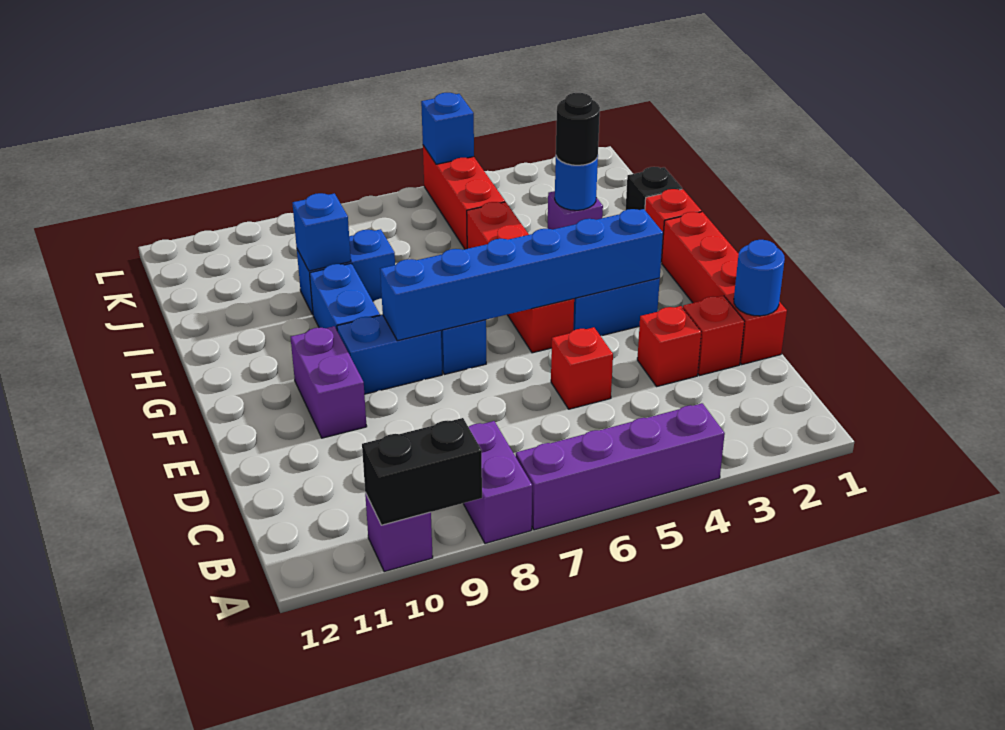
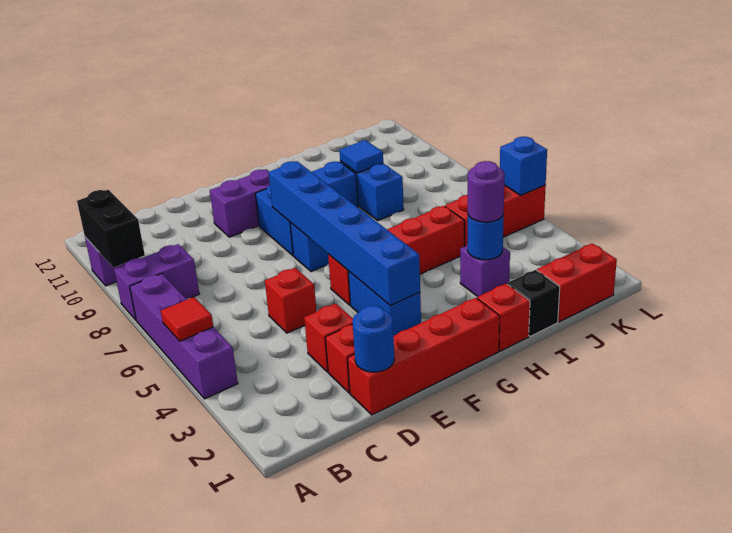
none -> red 1x1 tile [161,297,213,341]
black 1x1 round brick [556,93,600,165] -> purple 1x1 round brick [468,161,505,222]
blue 1x1 brick [292,193,351,271] -> blue 1x1 tile [339,140,383,173]
none -> red 1x2 brick [537,244,617,322]

